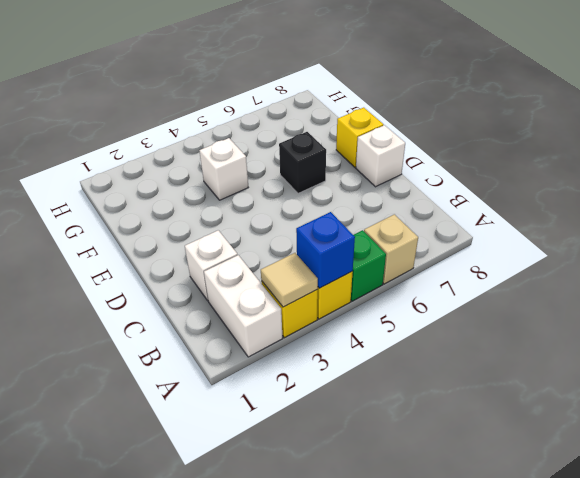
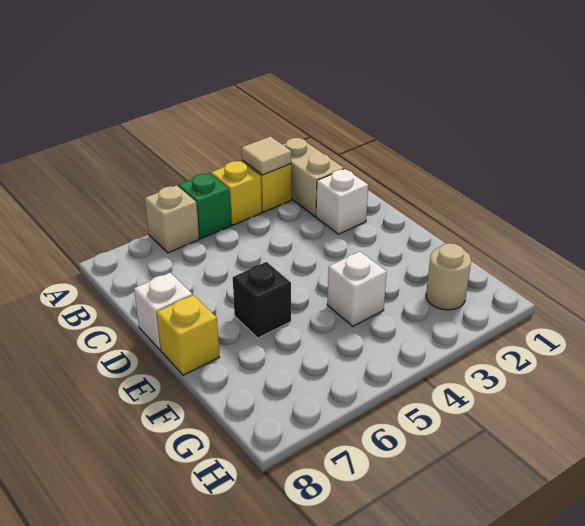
white 1x2 brick [204,255,283,357] -> tan 1x2 brick [282,138,344,217]
blue 1x1 brick [296,212,355,288] -> none
none -> tan 1x1 round brick [426,243,471,310]

